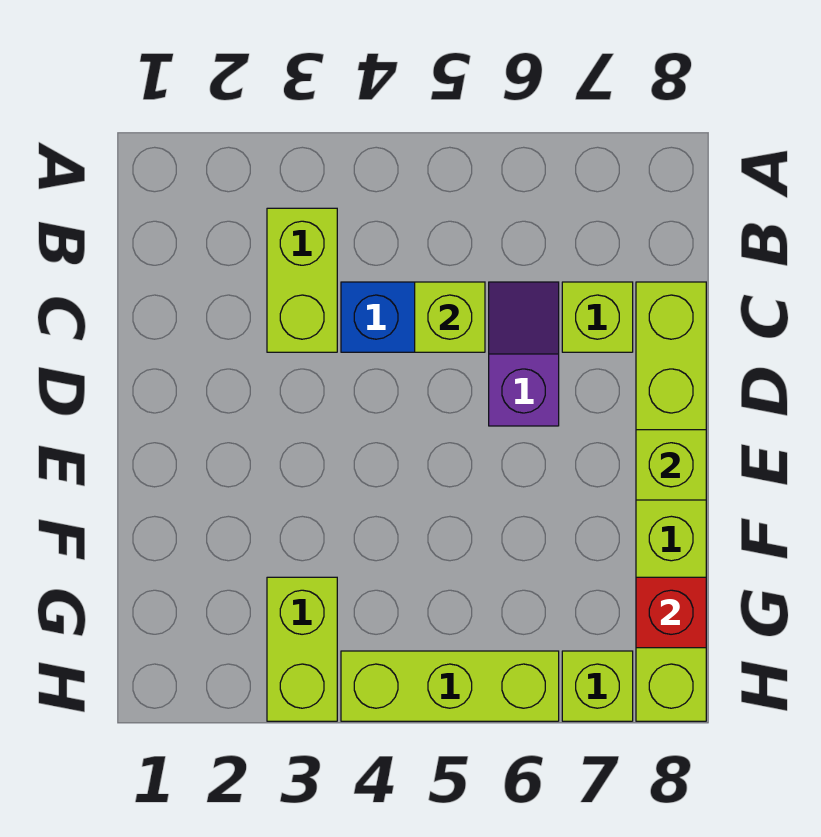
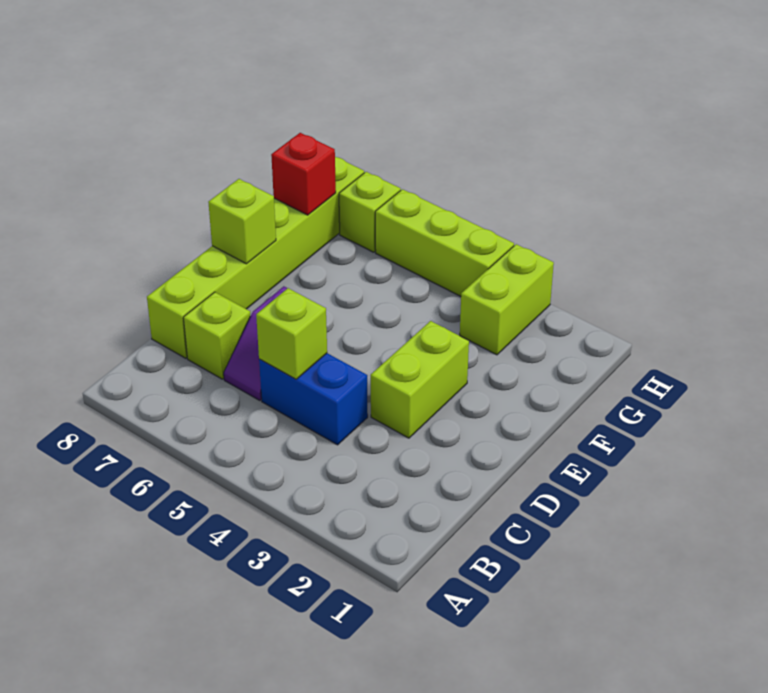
lime 1x2 brick [267,208,337,352] -> lime 1x2 brick moved to [371,321,469,438]

